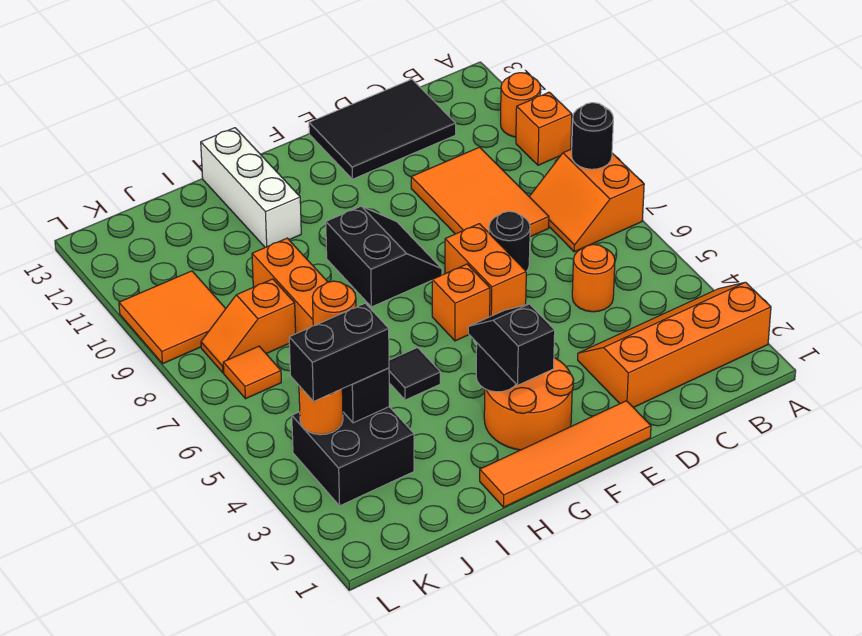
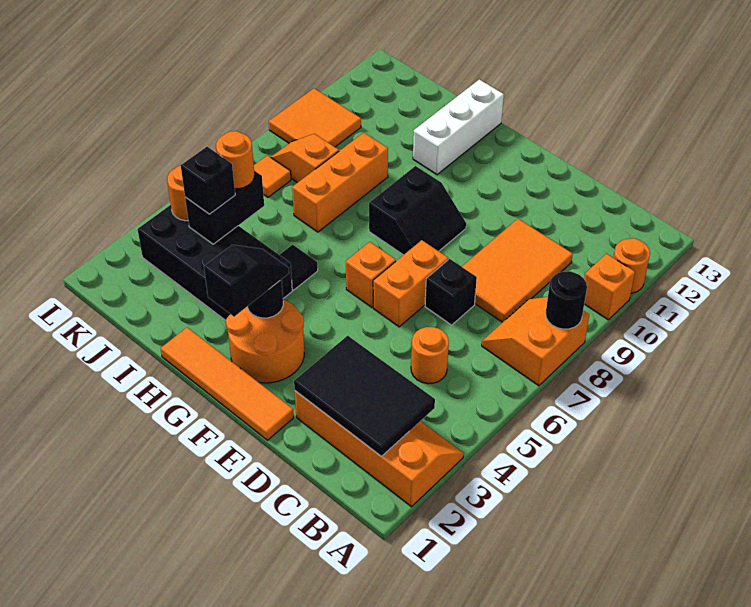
black 2x3 tile [309,79,456,179] -> black 2x3 tile moved to [294,336,435,457]
black 1x1 round brick [489,211,530,271] -> black 1x1 brick [425,259,477,325]
black 2x2 brick [292,407,414,506] -> black 2x4 brick [138,205,292,320]
black 1x2 brick [289,303,389,401] -> black 1x1 brick [181,147,235,214]

